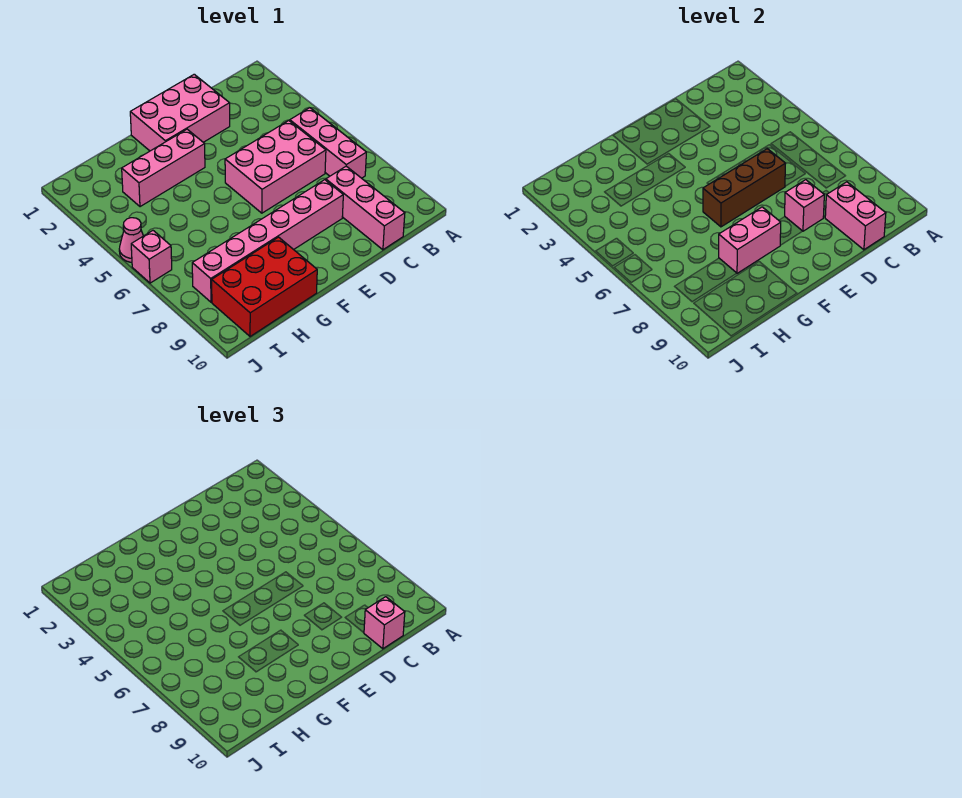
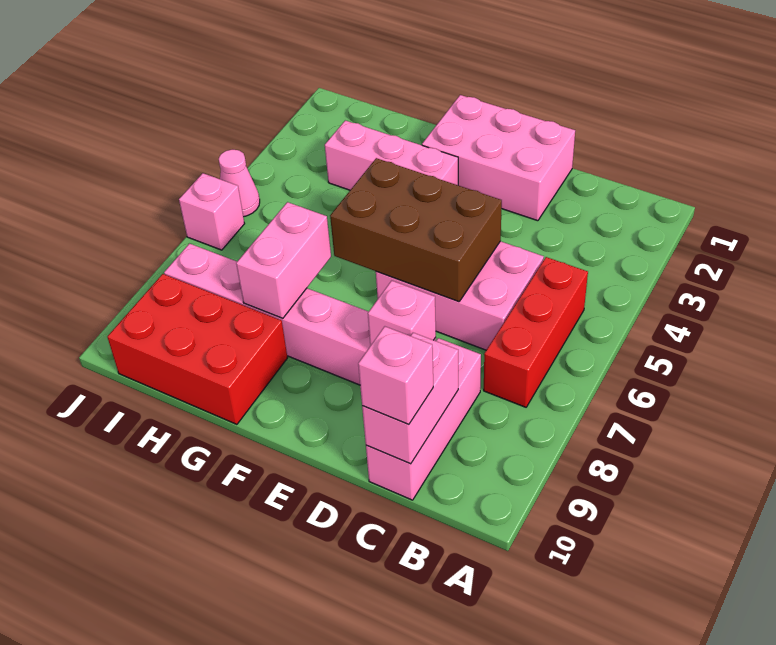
pink 1x3 brick [290,108,366,178] -> red 1x3 brick [484,257,588,407]
brown 1x3 brick [703,149,786,227] -> brown 2x3 brick [330,158,502,302]
pink 1x2 brick [719,207,781,273] -> pink 1x2 brick turned to [236,202,331,319]

